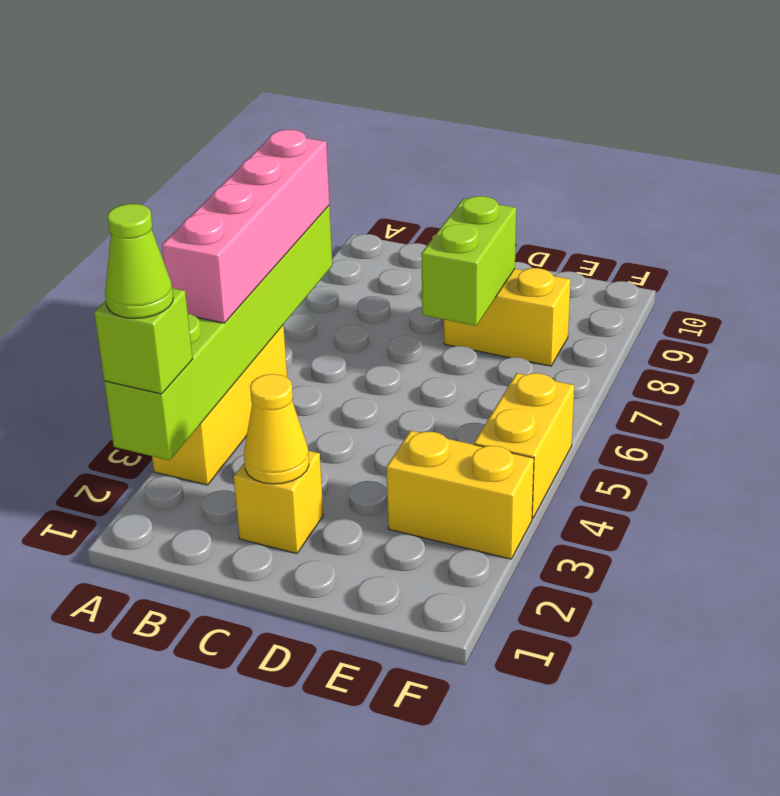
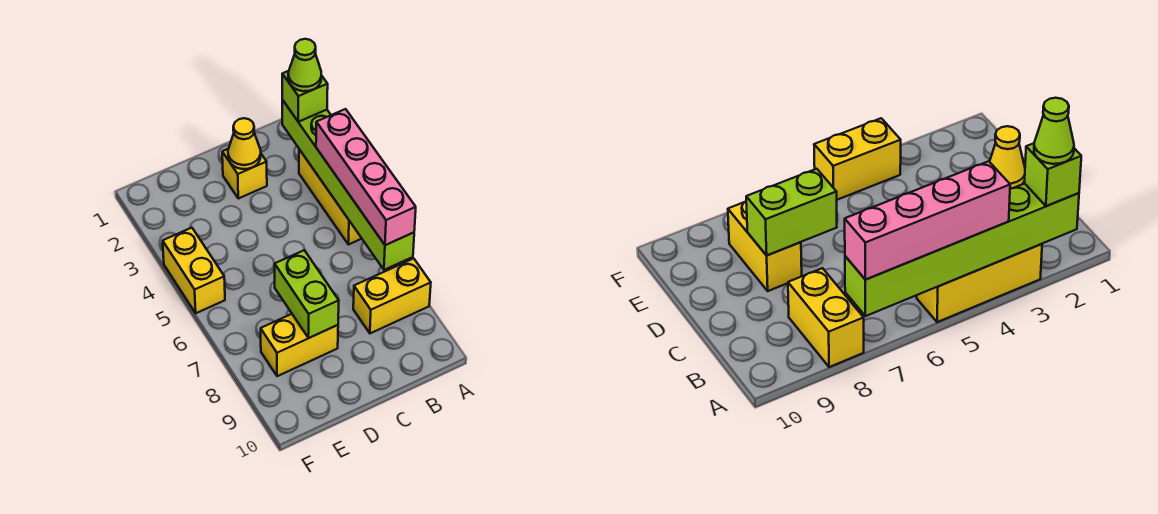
yellow 1x2 brick [386,431,534,559] -> yellow 1x2 brick moved to [353,259,431,333]

